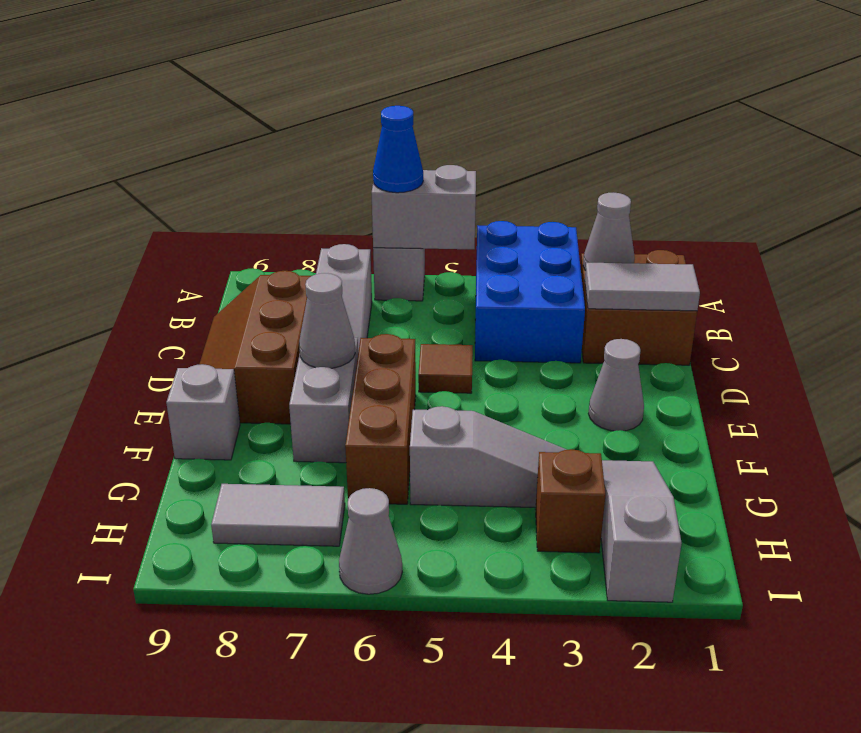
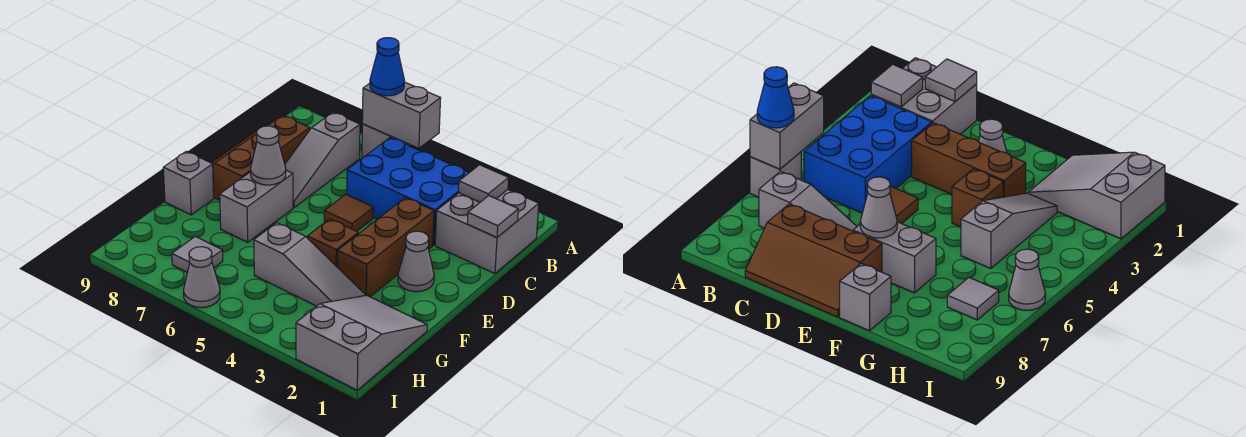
blue 2x3 brick [475,221,585,363] -> blue 2x3 brick turned to [347,138,469,245]
brown 2x2 brick [580,250,697,365] -> grey 2x2 brick [435,190,539,274]
grey 1x1 cone [583,193,635,270] -> grey 1x1 tile [459,165,509,202]
grey 1x2 tile [585,263,700,311] -> grey 1x1 tile [467,196,518,238]
brown 1x3 brick [345,334,416,504] -> brown 1x3 brick moved to [338,198,434,297]
grey 1x3 slope [601,460,682,602] -> grey 2x3 slope [296,295,427,390]
brown 1x1 brick [536,449,606,553] -> brown 1x1 brick moved to [307,219,358,267]
grey 1x2 tile [211,484,345,546] -> grey 1x1 tile [172,237,223,272]

